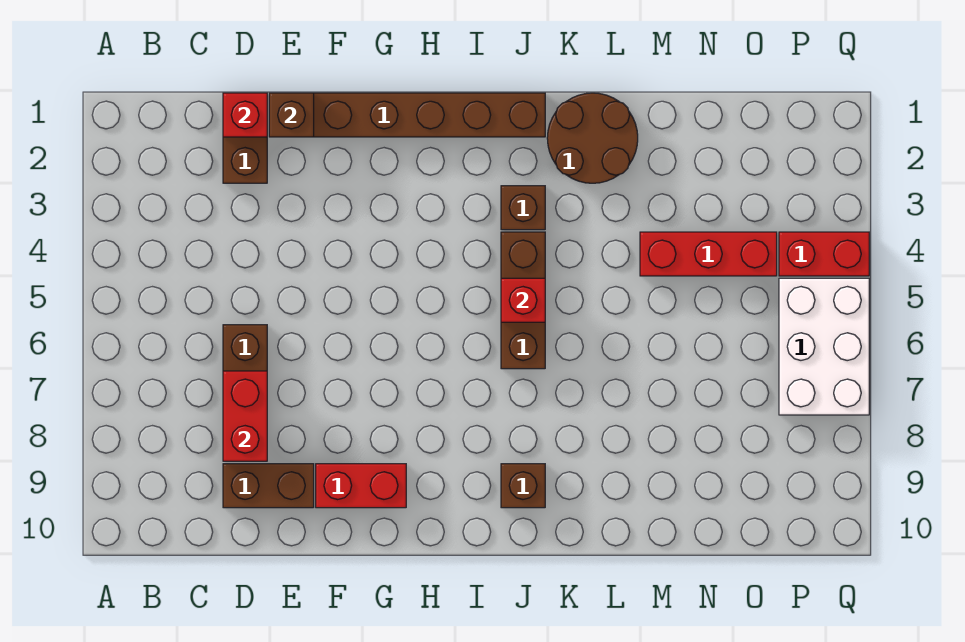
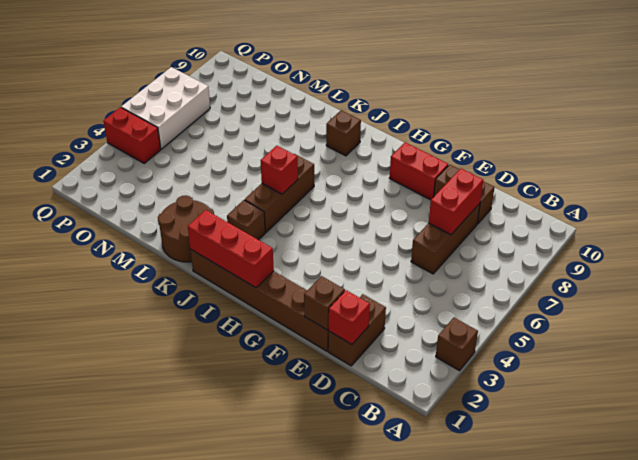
none -> brown 1x1 brick [436,318,478,371]
red 1x3 brick [640,232,777,276] -> red 1x3 brick moved to [188,210,274,288]

